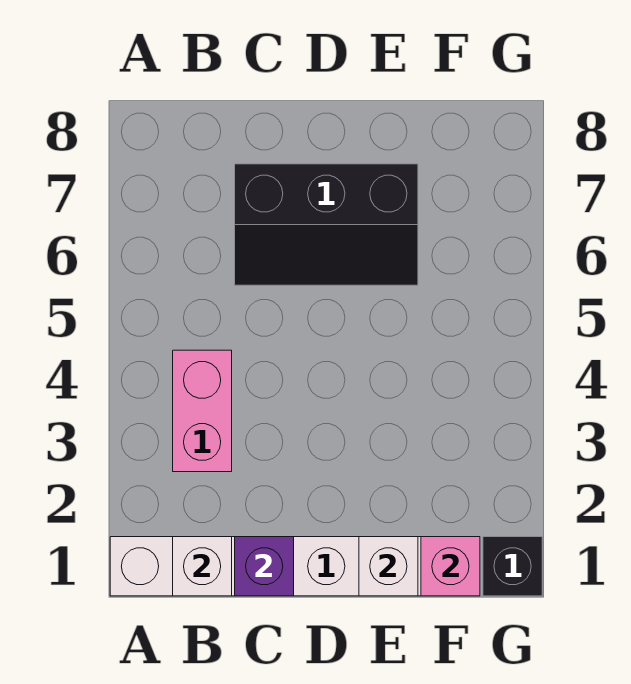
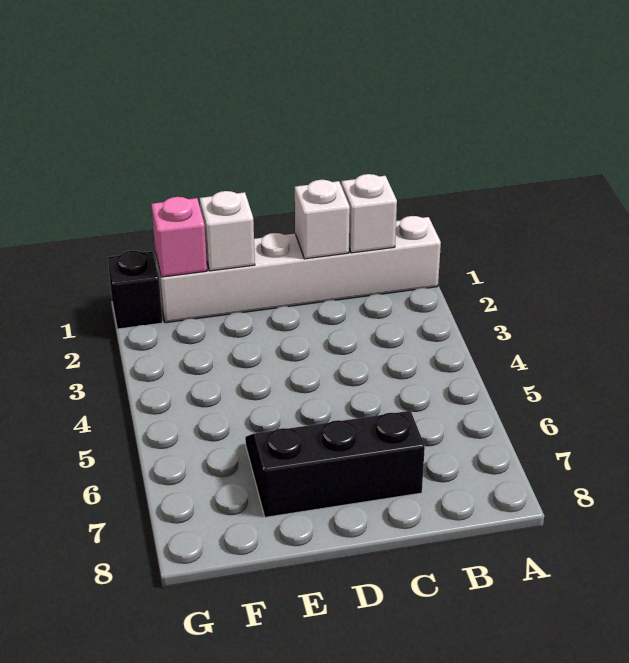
pink 1x2 brick [173,350,232,472] -> none
purple 1x1 brick [235,537,294,596] -> white 1x1 brick [295,180,350,259]

